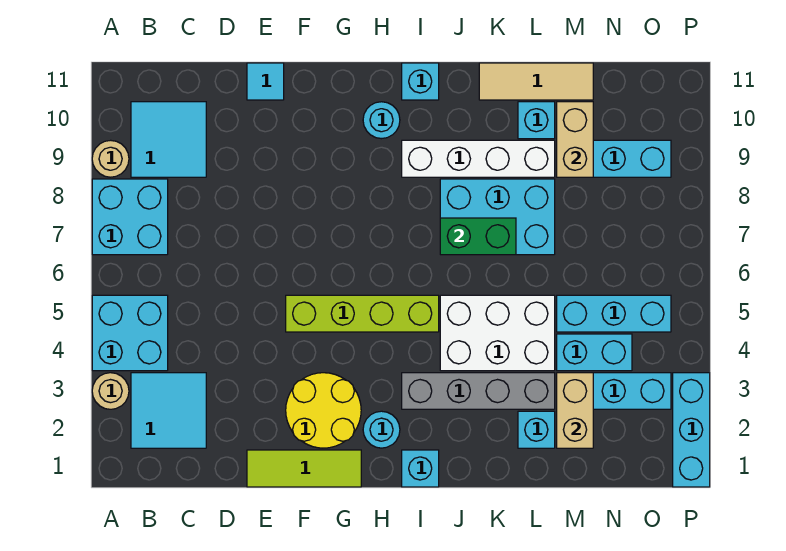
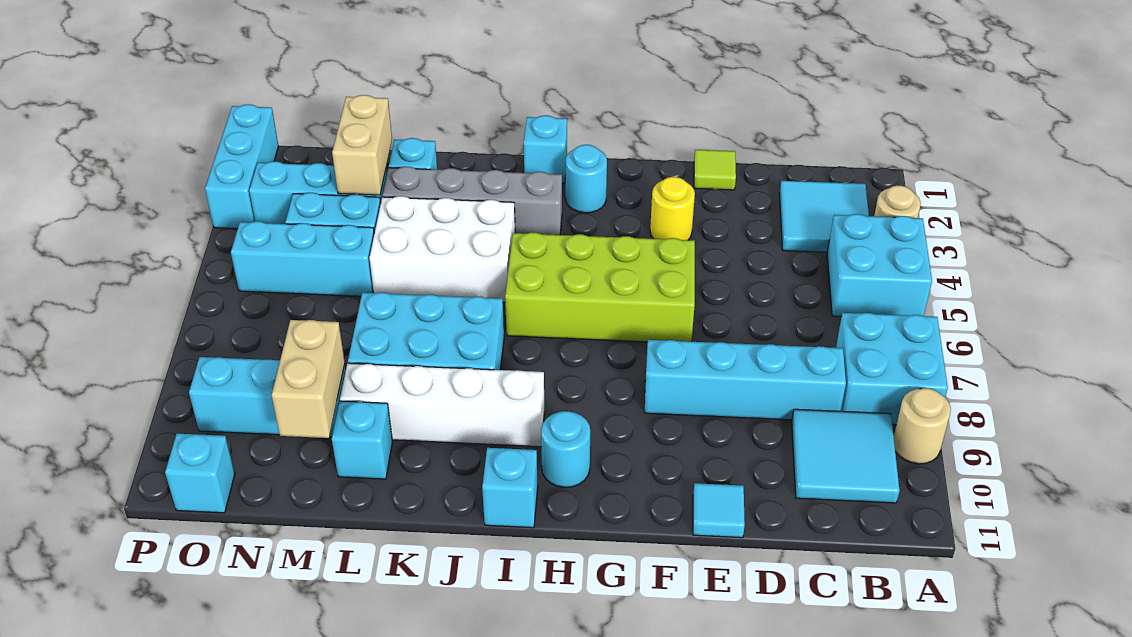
none -> cyan 1x4 brick [644,340,846,420]
lime 1x3 tile [247,450,361,487] -> lime 1x1 tile [694,150,736,190]
yellow 2x2 round brick [286,373,361,448] -> yellow 1x1 round brick [650,177,695,240]
lime 1x4 brick [286,295,439,332] -> lime 2x4 brick [505,232,695,342]
green 1x2 brick [440,218,516,255] -> none
tan 1x3 tile [479,63,593,100] -> none
none -> cyan 1x1 brick [165,434,235,513]

